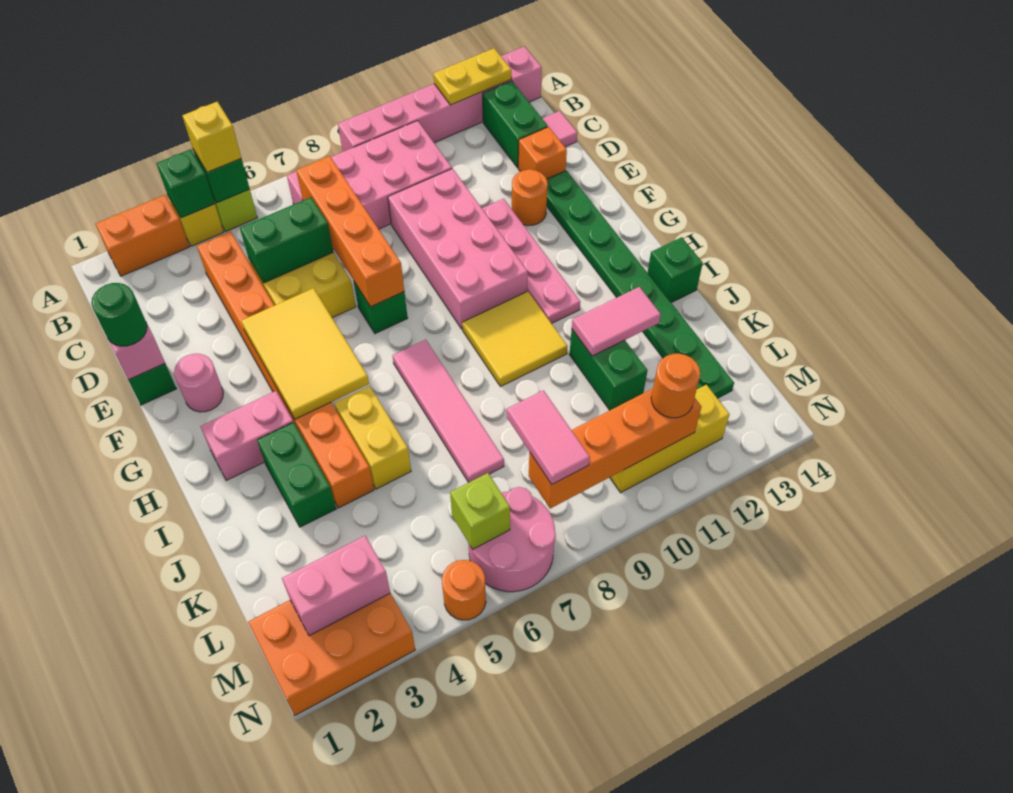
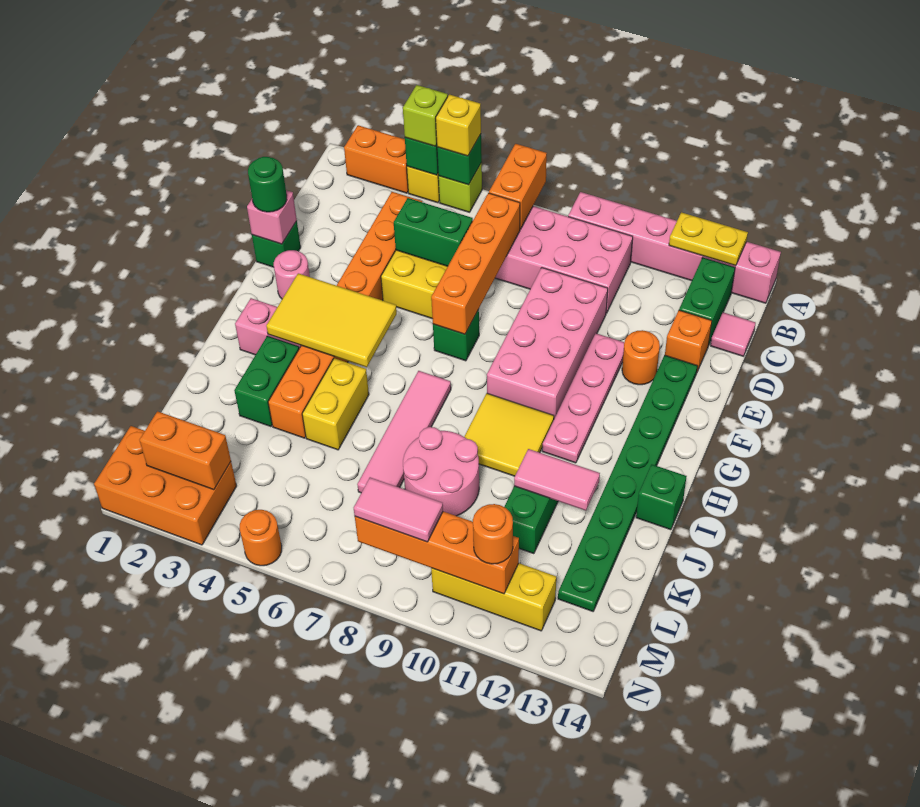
none -> orange 1x2 brick [489,144,547,229]
yellow 2x3 tile [241,288,369,419] -> yellow 2x3 tile turned to [266,273,397,367]
pink 1x2 tile [507,390,590,484] -> pink 1x2 tile turned to [354,477,443,542]
pink 1x2 brick [282,536,390,636] -> orange 1x2 brick [140,411,231,490]
pink 2x2 round brick [468,487,556,592] -> pink 2x2 round brick moved to [403,427,479,516]
lime 1x1 brick [450,473,510,549] -> lime 1x1 brick moved to [403,85,448,146]

